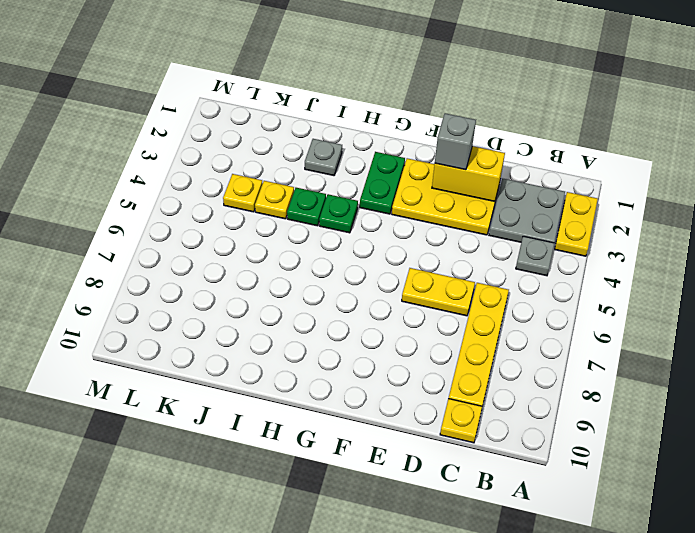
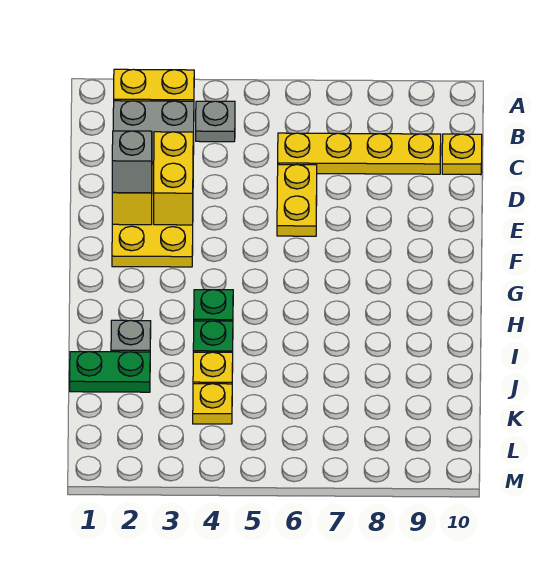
none -> yellow 1x2 brick [154,132,193,225]
green 1x2 plate [360,152,405,214] -> green 1x2 plate moved to [70,352,150,392]

